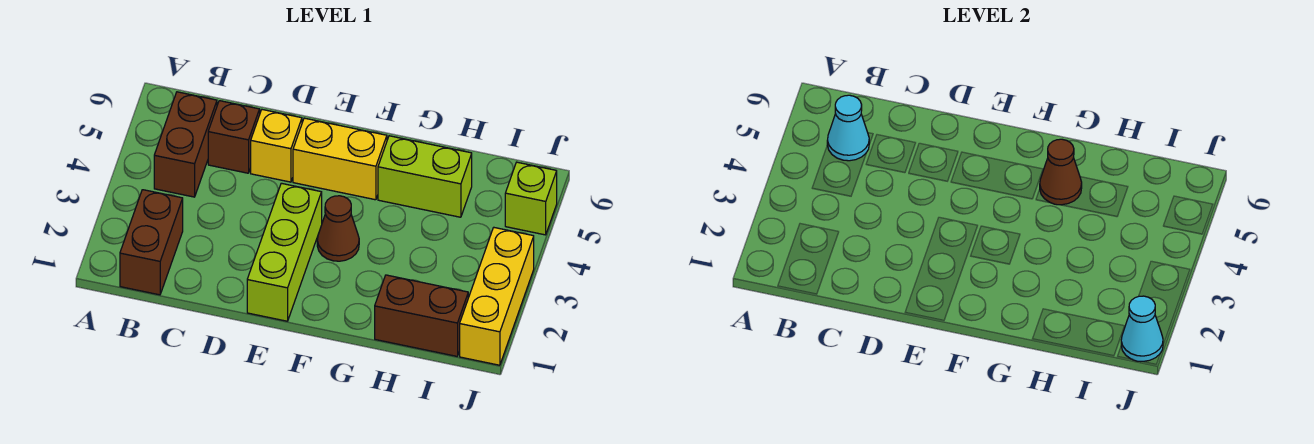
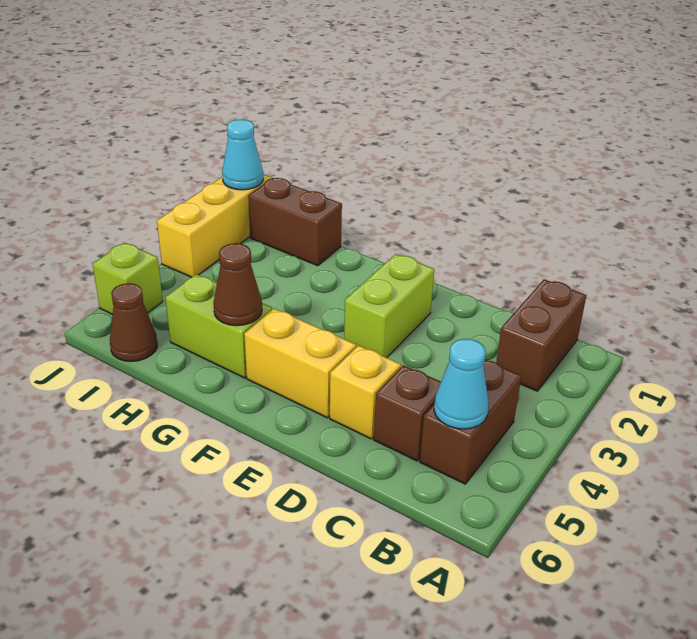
lime 1x3 brick [247,183,322,321] -> lime 1x2 brick [344,254,434,358]
brown 1x1 cone [317,196,359,261] -> brown 1x1 cone moved to [110,283,157,361]

